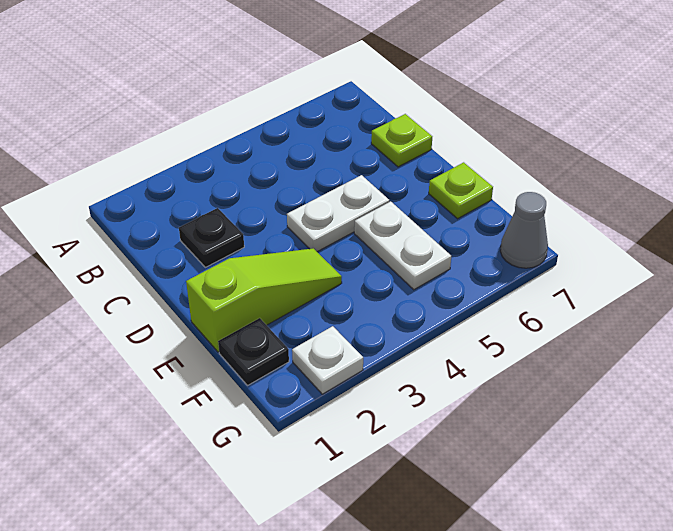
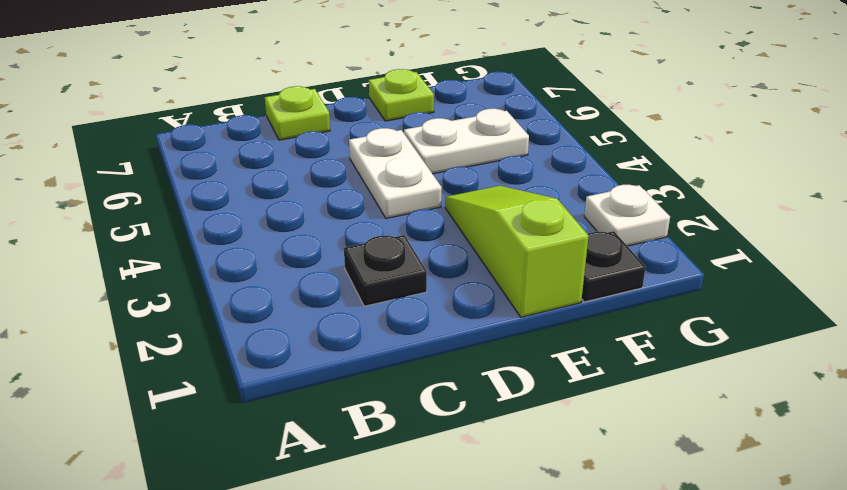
grey 1x1 cone [500,192,548,268] -> none

